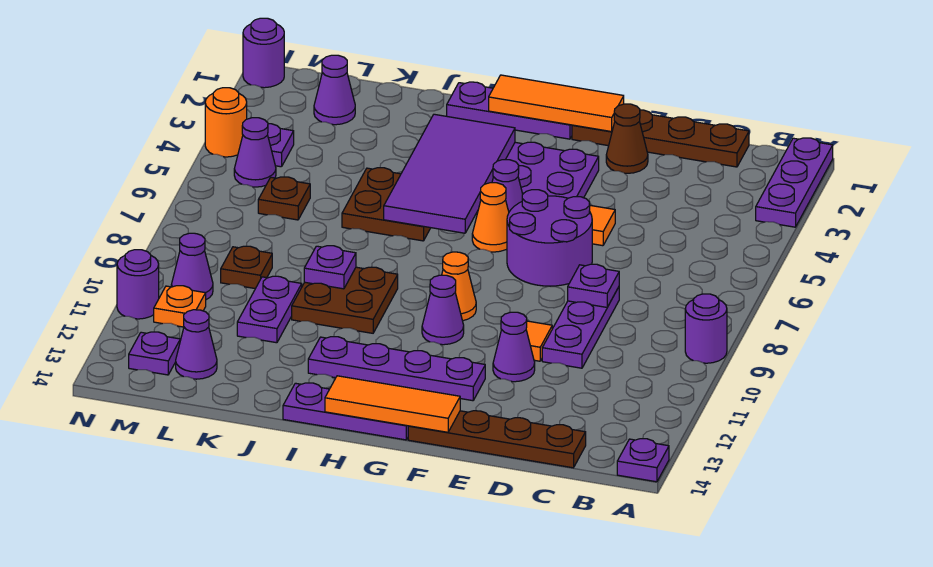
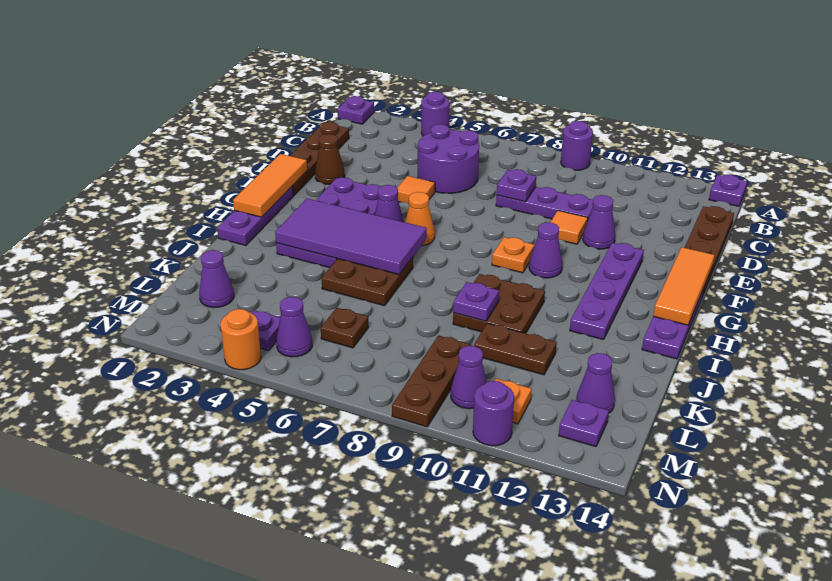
purple 1x3 plate [756,138,833,227] -> purple 1x1 plate [337,96,374,124]
purple 2x2 round brick [507,190,592,286] -> purple 2x2 round brick moved to [418,124,479,193]
orange 1x1 cone [442,252,476,321] -> orange 1x1 plate [492,237,535,273]
purple 1x2 plate [237,276,302,343] -> brown 1x2 plate [474,323,557,375]
brown 1x1 plate [221,246,272,289] -> brown 1x3 plate [392,336,472,427]
purple 1x1 round brick [243,18,284,88] -> purple 1x1 round brick moved to [421,92,450,136]

